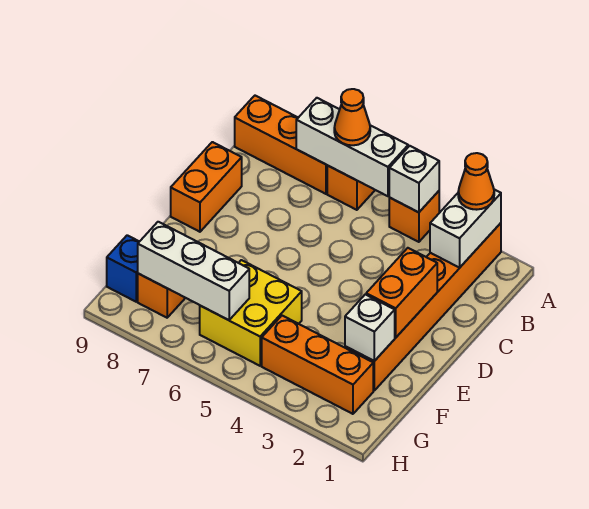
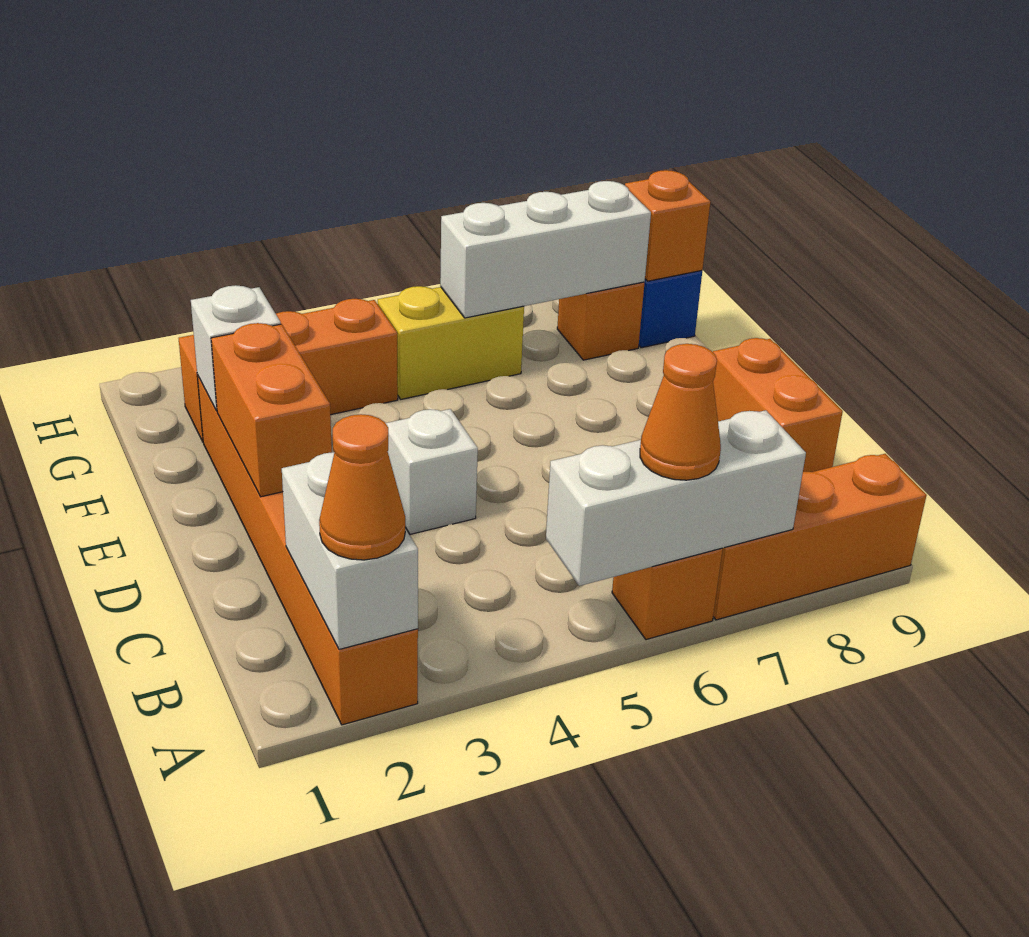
orange 1x1 brick [389,191,439,242] -> orange 1x1 brick moved to [625,170,710,281]
white 1x1 brick [389,146,439,212] -> white 1x1 brick moved to [386,409,478,534]
yellow 2x2 brick [200,260,302,366] -> yellow 1x2 brick [378,286,524,399]

